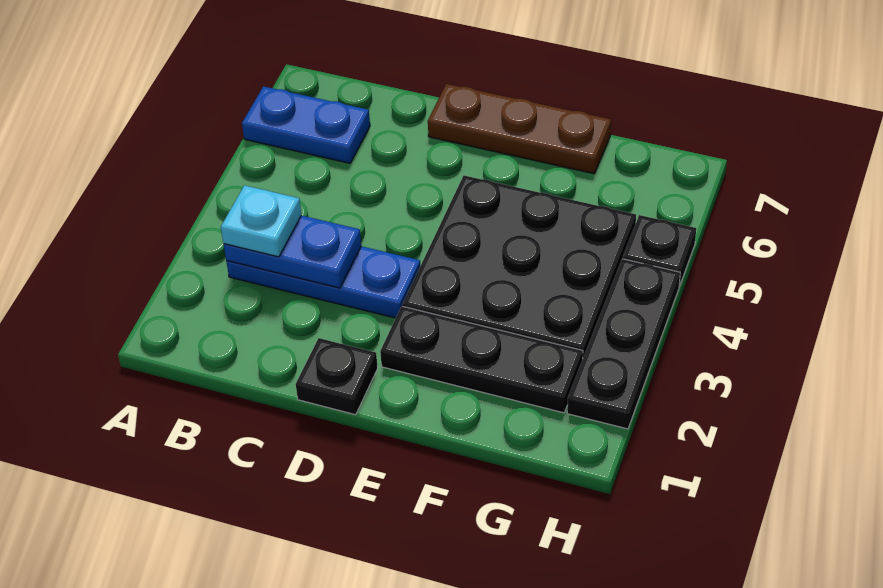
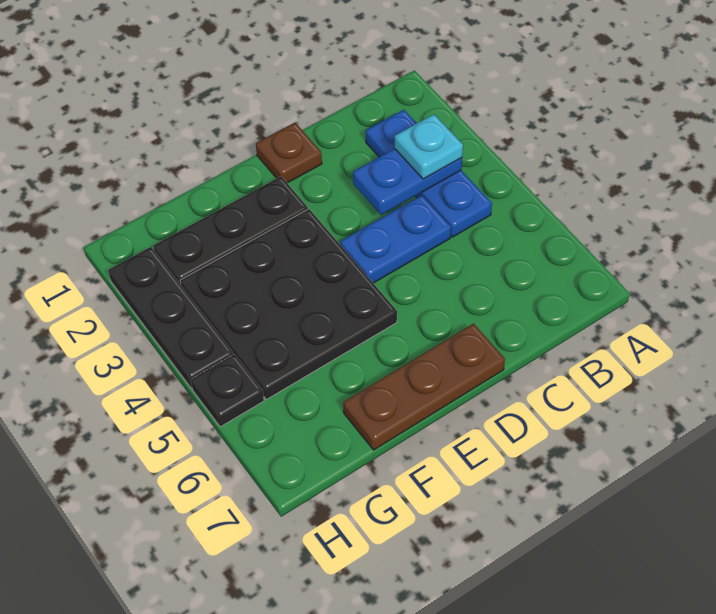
blue 1x2 plate [242,86,370,163] -> blue 1x2 plate moved to [340,195,451,283]
blue 1x3 plate [226,246,420,318] -> blue 1x3 plate turned to [366,110,492,237]
black 1x1 plate [296,338,378,415] -> brown 1x1 plate [256,123,322,183]

